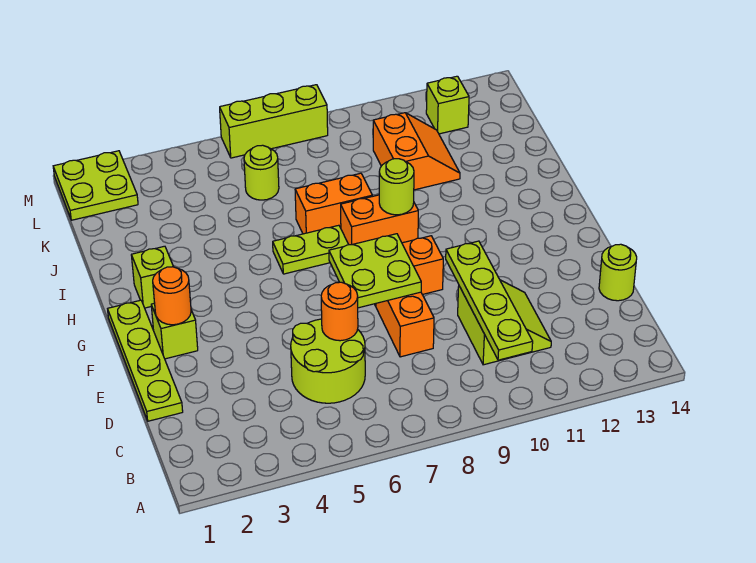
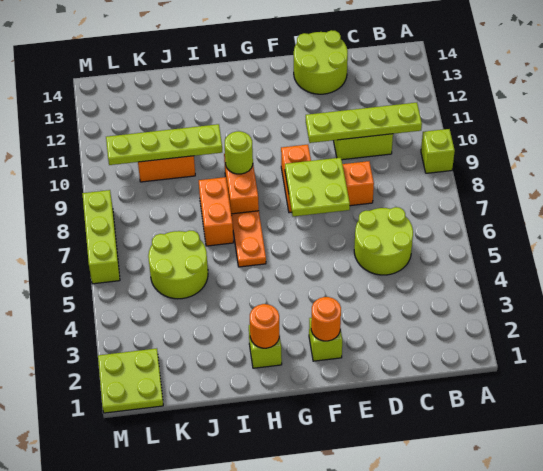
lime 1x4 plate [108,300,183,421] -> lime 1x4 plate moved to [106,124,222,165]
orange 1x1 round brick [321,282,358,341] -> orange 1x1 round brick moved to [250,304,279,348]
lime 1x1 round brick [599,244,637,301] -> lime 2x2 round brick [294,30,348,94]
lime 1x2 plate [273,225,349,274] -> orange 1x2 plate [231,211,266,267]
lime 1x1 round brick [244,145,279,200] -> lime 2x2 round brick [148,230,208,299]
lime 1x1 brick [426,76,469,134] -> lime 1x1 brick moved to [421,129,455,173]

